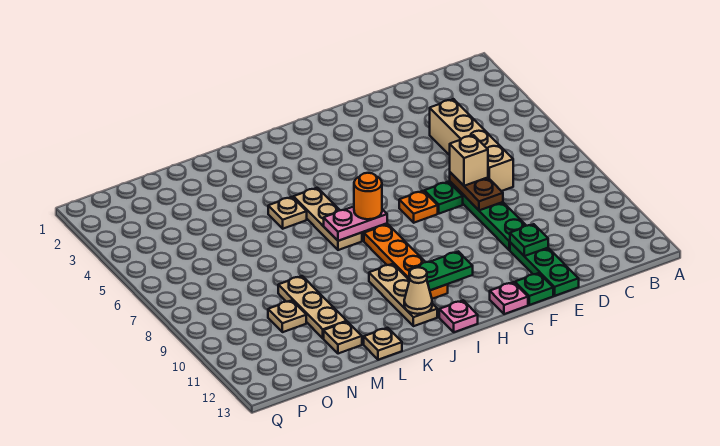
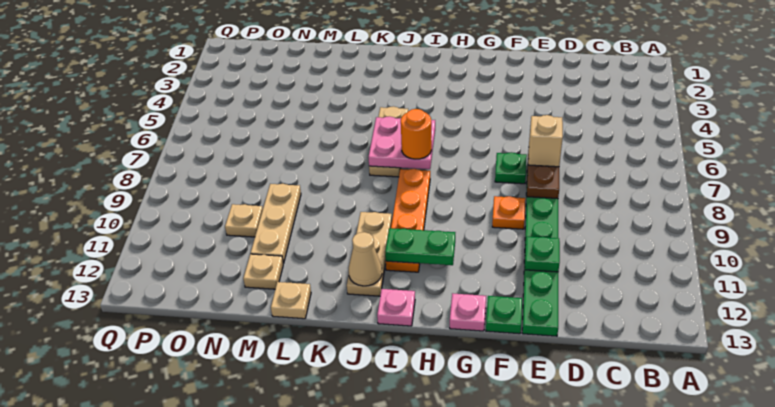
tan 1x4 brick [430,99,513,191] -> none
orange 1x1 plate [399,191,438,223] -> orange 1x1 plate moved to [492,196,525,229]
pink 1x2 plate [324,207,387,241] -> pink 2x2 plate [369,116,435,169]
tan 1x1 plate [268,197,307,229] -> none

